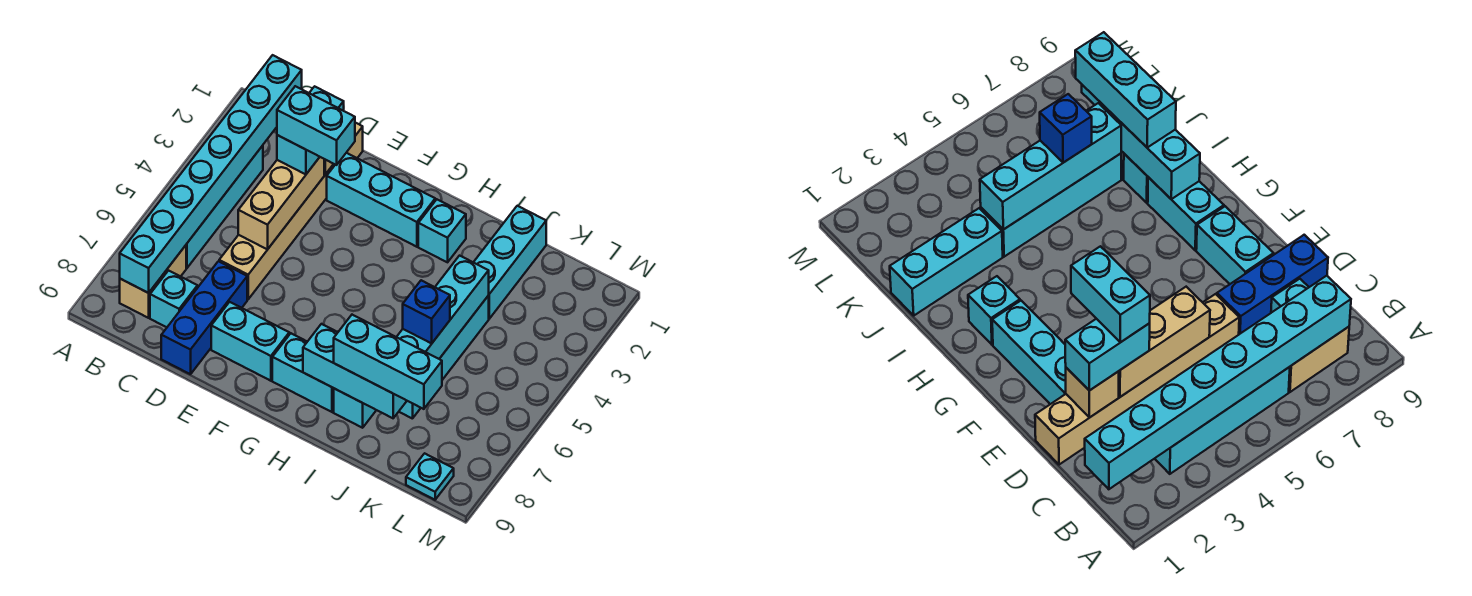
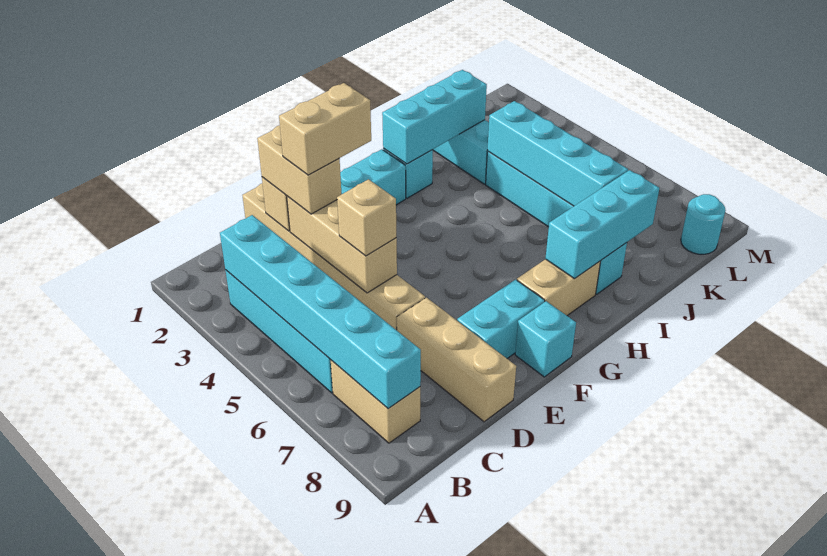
cyan 1x8 brick [120,55,302,293] -> cyan 1x6 brick [220,215,421,409]
cyan 1x1 brick [150,271,198,327] -> cyan 1x1 brick moved to [515,301,576,377]
cyan 1x2 brick [277,86,344,174] -> tan 1x2 brick [257,125,341,214]
cyan 1x2 brick [277,86,355,165] -> tan 1x2 brick [279,83,371,175]
none -> tan 1x1 brick [337,179,396,256]
blue 1x3 brick [161,261,247,374] -> tan 1x3 brick [397,298,516,422]
cyan 1x2 brick [272,333,334,412] -> tan 1x2 brick [517,259,600,315]
cyan 1x3 brick [334,315,442,409] -> cyan 1x3 brick moved to [382,70,487,164]
blue 1x1 brick [403,280,450,344] -> none
cyan 1x1 plate [406,453,454,500] -> cyan 1x1 round brick [681,194,726,254]

